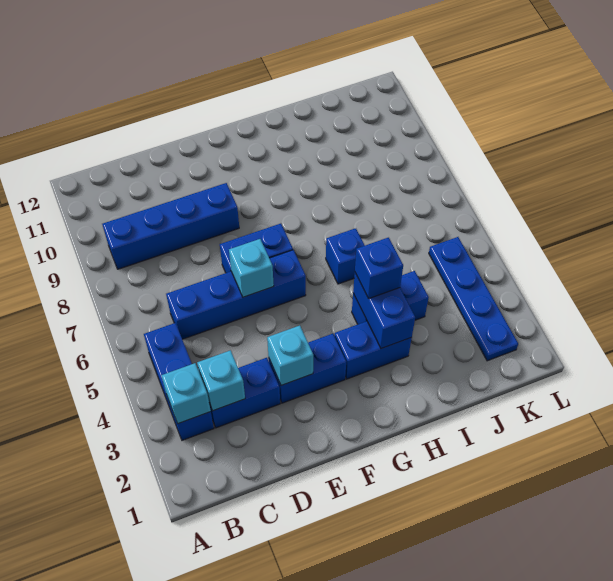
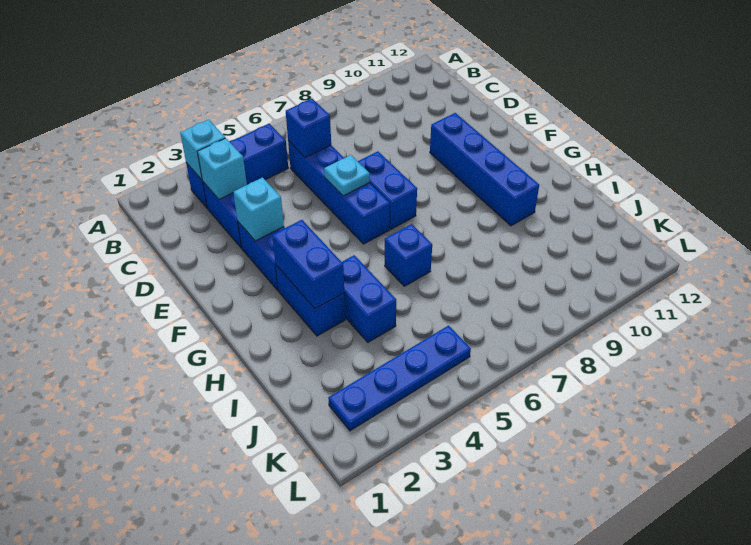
blue 1x4 brick [102,183,239,269] -> blue 1x4 brick moved to [430,113,539,226]
cyan 1x1 brick [229,239,274,297] -> cyan 1x1 plate [324,155,370,196]
blue 1x2 brick [353,273,415,349] -> blue 1x2 brick turned to [272,220,344,309]
blue 1x1 brick [355,238,403,298] -> blue 1x1 brick moved to [286,99,331,157]

